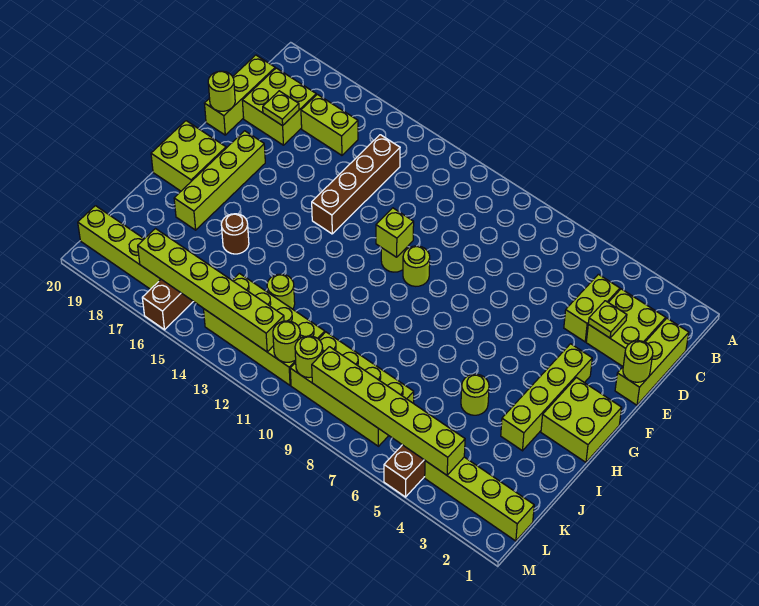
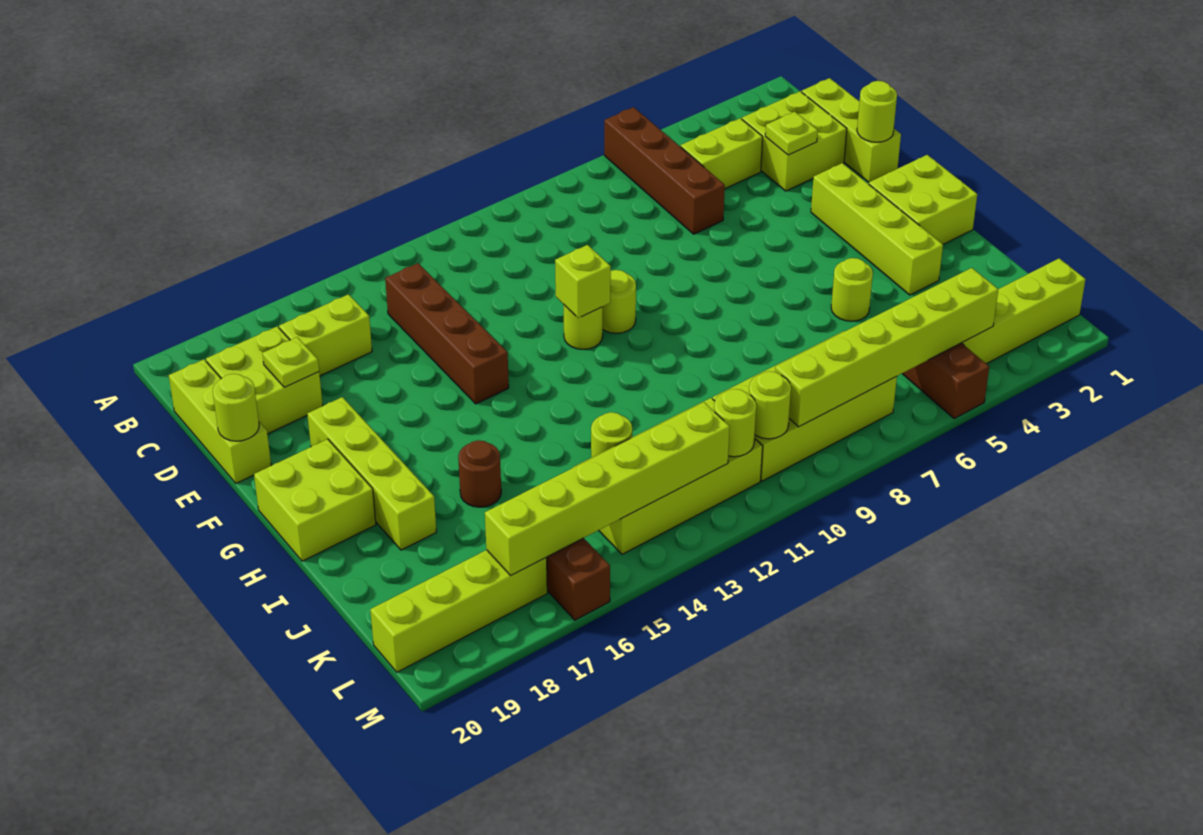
none -> brown 1x4 brick [604,107,725,234]
lime 1x2 brick [564,274,620,342] -> lime 1x2 brick turned to [681,118,763,189]

